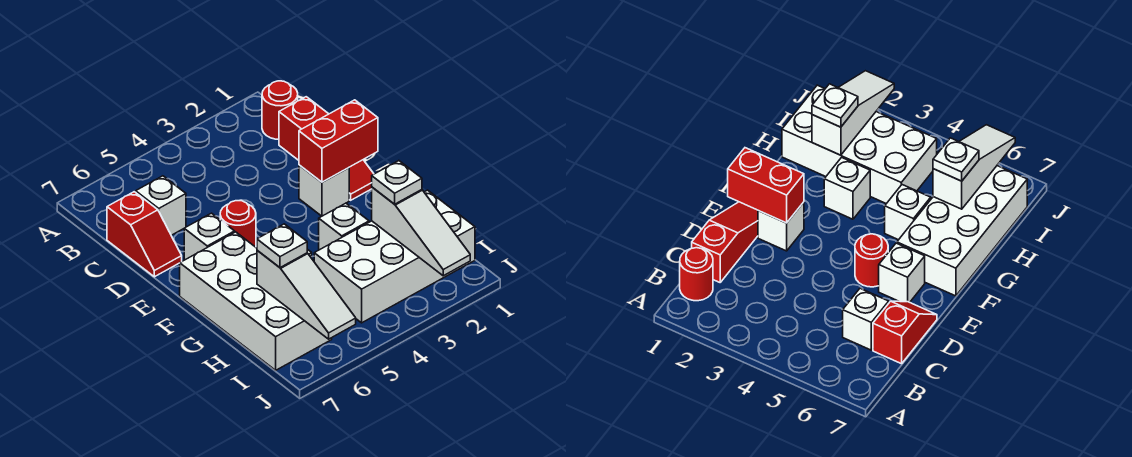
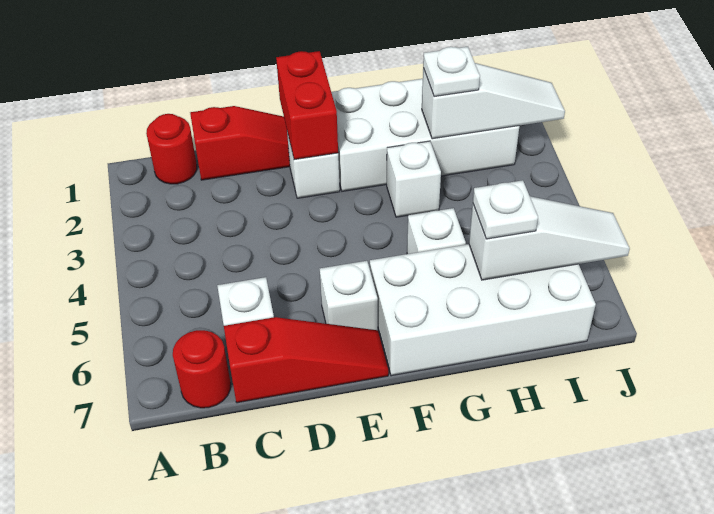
red 1x2 slope [107,192,182,277] -> red 1x3 slope [224,317,388,403]
red 1x1 round brick [220,201,256,247] -> red 1x1 round brick moved to [173,330,231,408]
white 2x4 brick [314,190,475,323] -> white 2x4 brick turned to [331,79,519,191]

